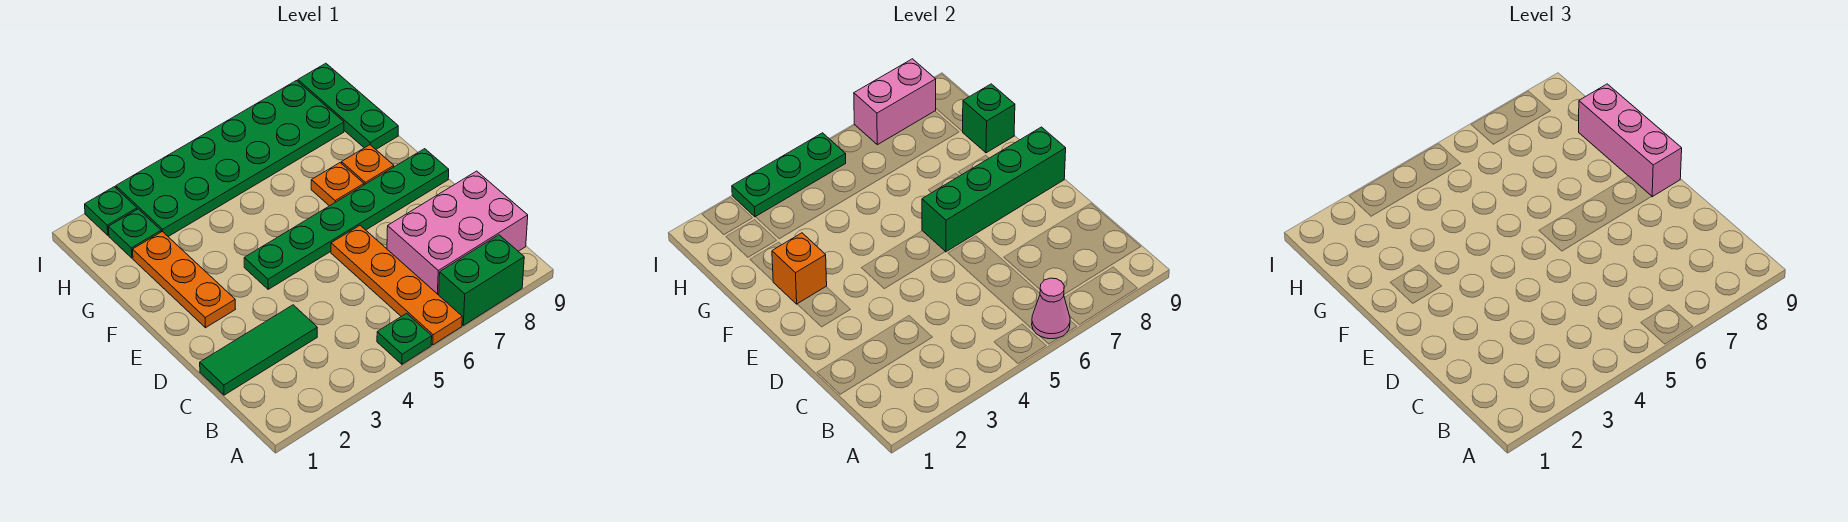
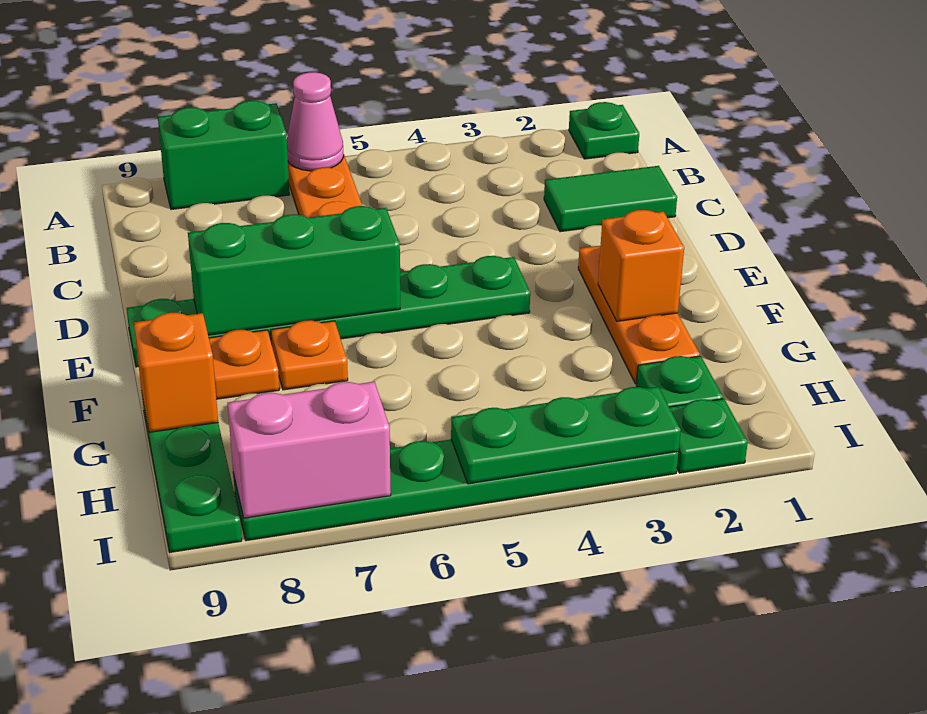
green 1x1 plate [377,313,432,364] -> green 1x1 plate moved to [569,102,639,159]
pink 2x3 brick [387,171,528,295] -> none
green 1x3 tile [200,305,317,395] -> green 1x2 tile [544,166,677,232]
green 1x4 brick [922,127,1066,252] -> green 1x3 brick [188,206,400,335]
pink 1x3 brick [1579,84,1682,197] -> none
green 1x1 brick [962,84,1015,153] -> orange 1x1 brick [134,313,218,432]
green 2x6 plate [116,81,344,237] -> green 1x6 plate [233,439,678,541]

